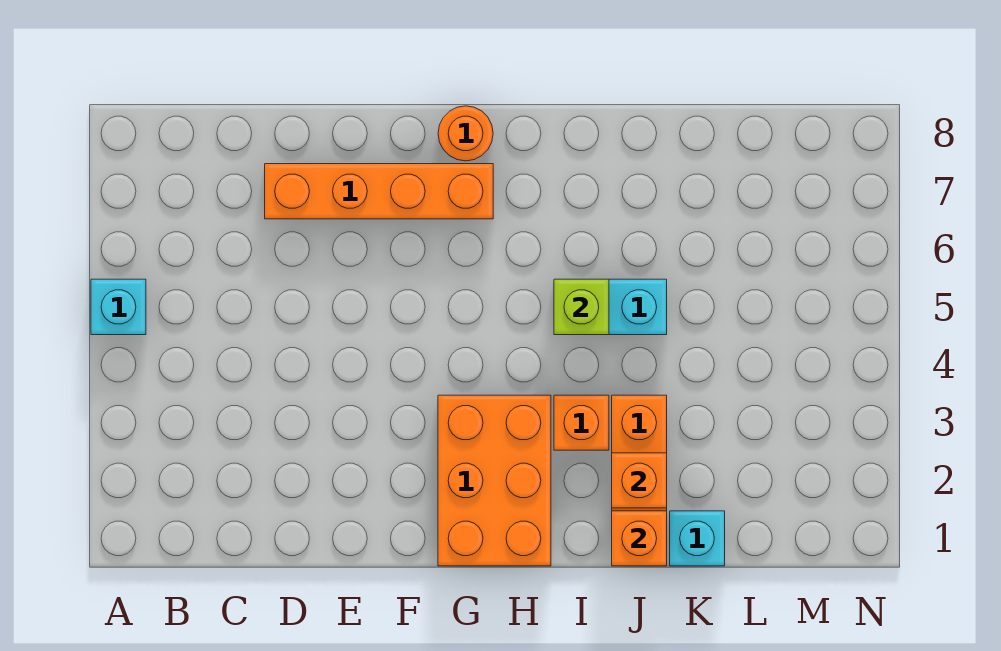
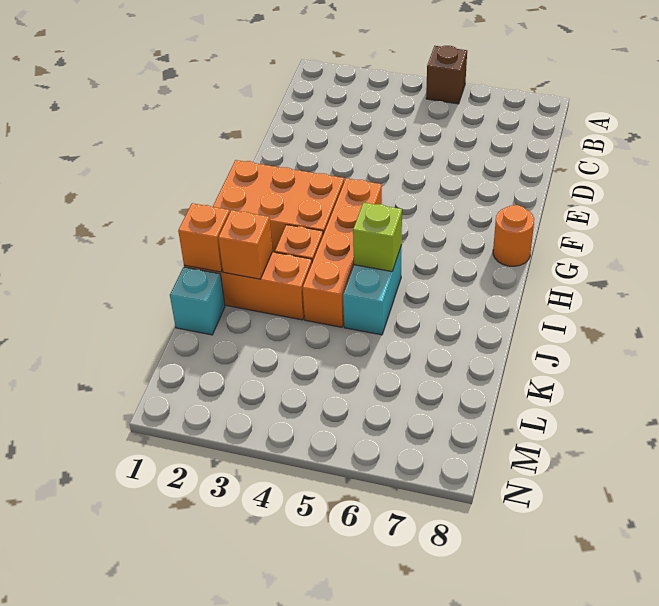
cyan 1x1 brick [91,279,146,335] -> brown 1x1 brick [426,46,467,104]
orange 1x4 brick [265,164,493,219] -> orange 1x4 brick moved to [303,178,382,327]

